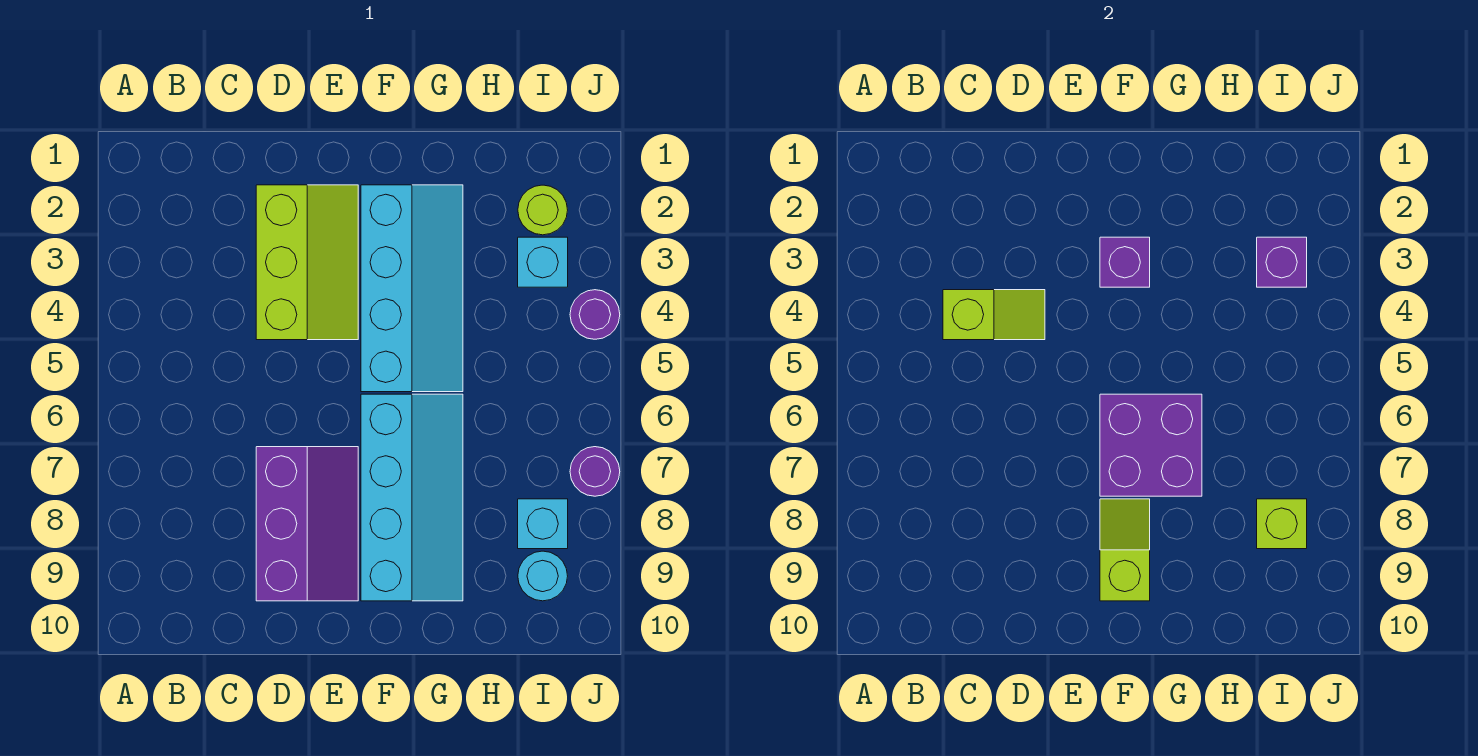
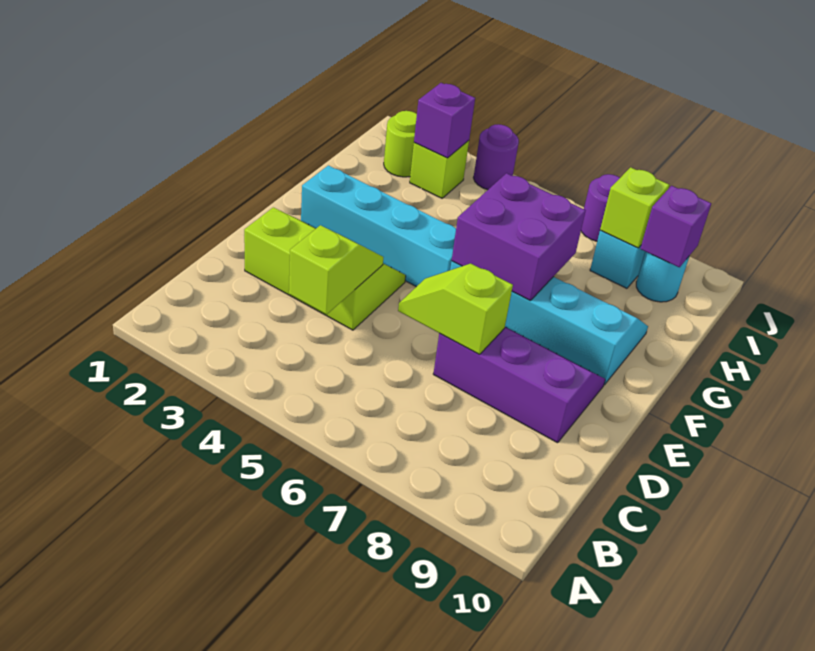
purple 1x1 brick [1100,237,1150,287] -> purple 1x1 brick moved to [640,186,711,267]
lime 1x2 slope [1100,499,1150,601] -> lime 1x2 slope moved to [398,264,513,354]
cyan 1x1 brick [518,237,568,287] -> lime 1x1 brick [410,141,469,198]

